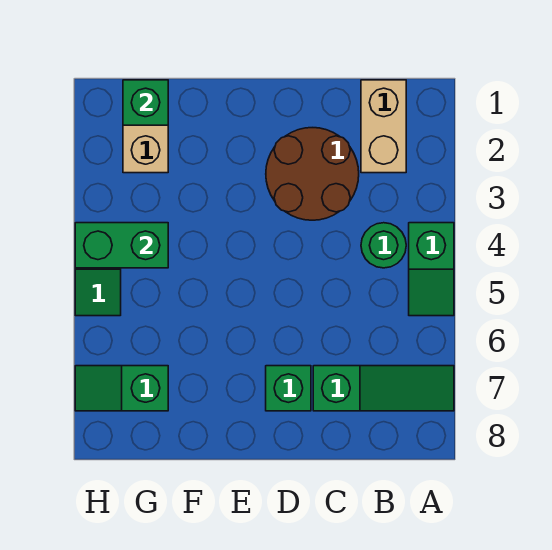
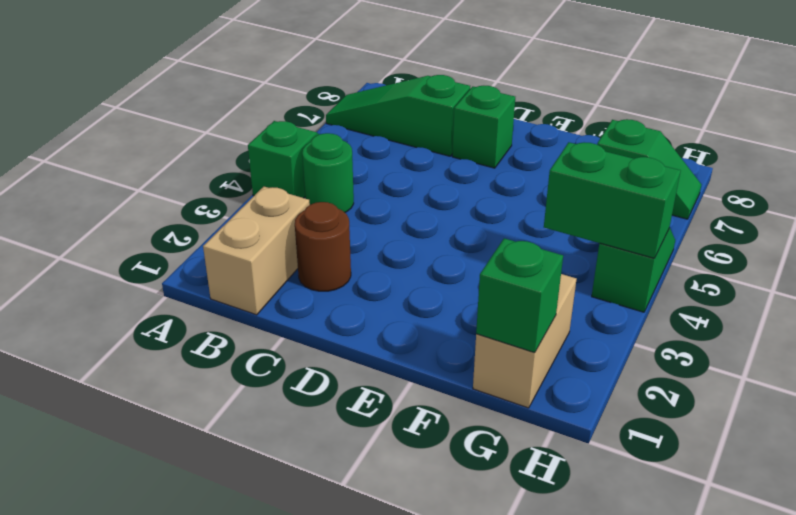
brown 2x2 round brick [266,128,359,220] -> brown 1x1 round brick [295,202,351,291]

